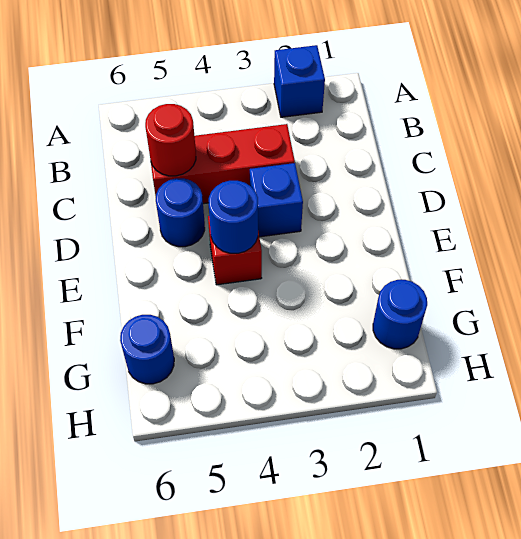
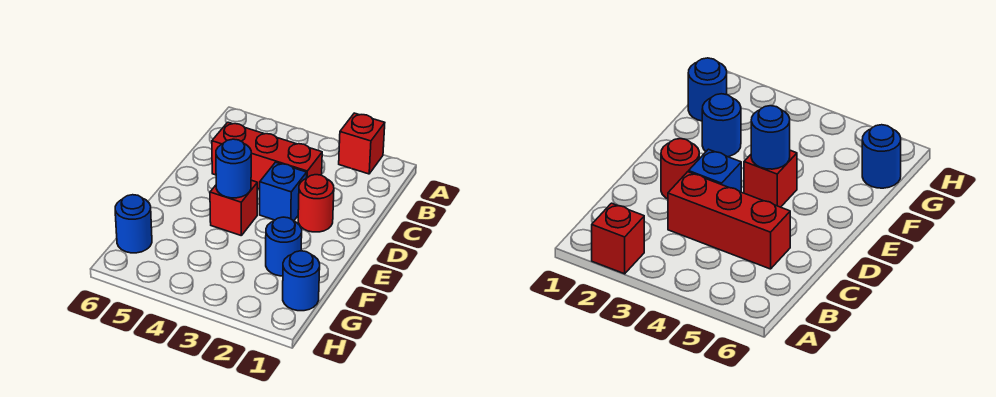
blue 1x1 brick [274,45,325,117] -> red 1x1 brick [339,113,385,174]
red 1x1 round brick [145,104,196,176] -> red 1x1 round brick moved to [298,175,334,232]
blue 1x1 round brick [156,178,205,247] -> blue 1x1 round brick moved to [266,217,302,276]

